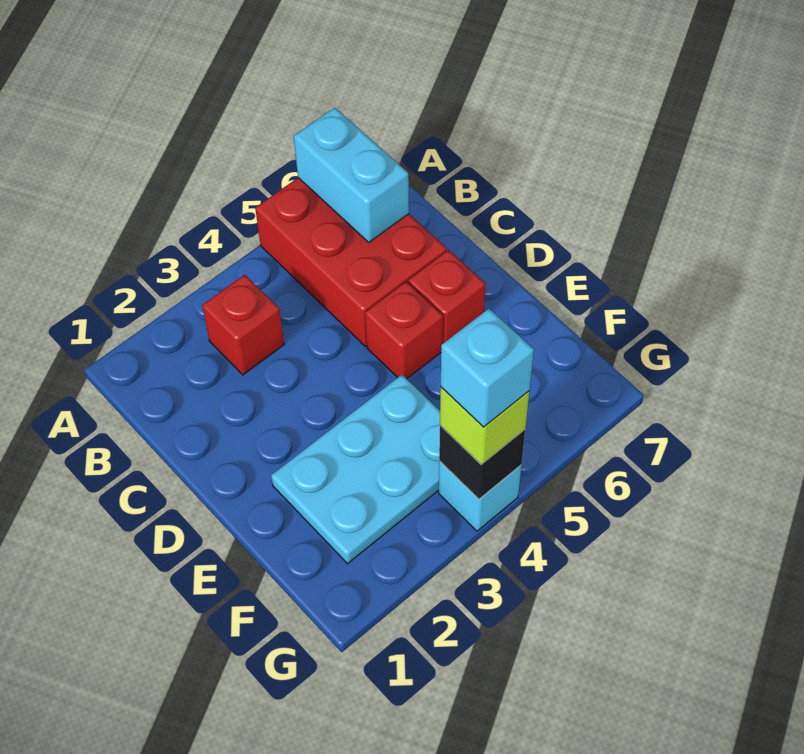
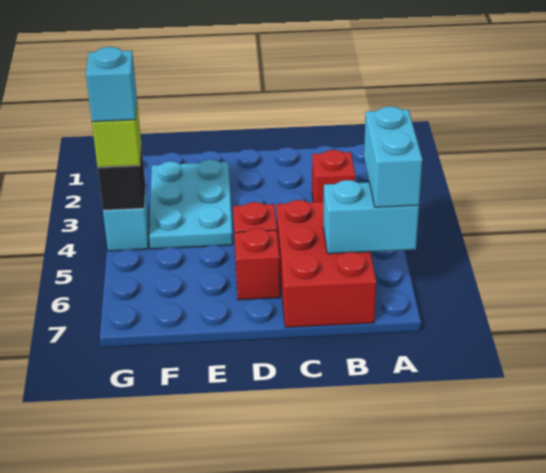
red 2x3 brick [255,178,447,346] -> red 2x3 brick turned to [276,200,376,328]
none -> cyan 1x2 brick [364,106,422,207]

